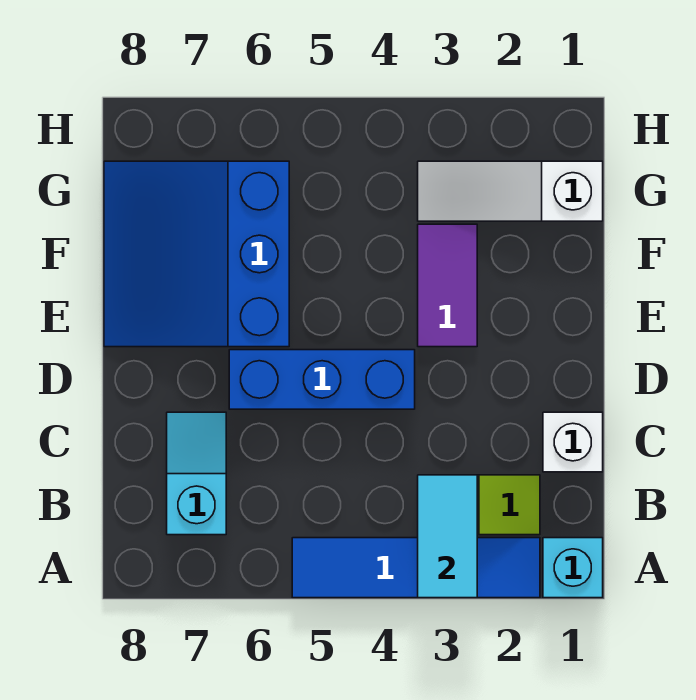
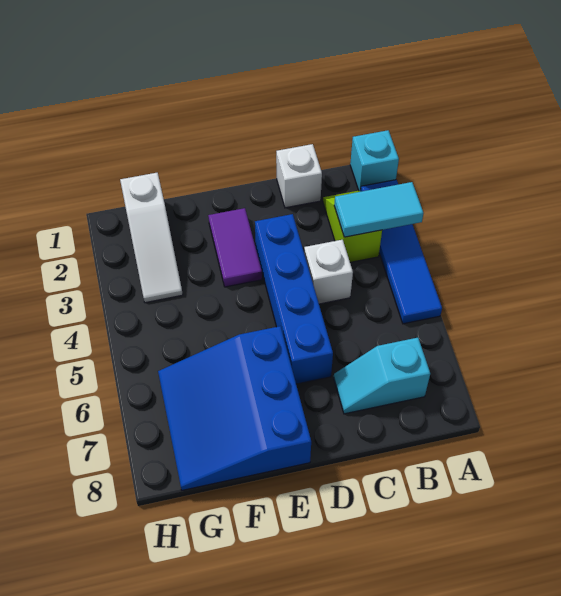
none -> white 1x1 brick [304,240,353,304]
blue 1x3 brick [229,350,415,409] -> blue 1x4 brick [255,214,333,384]
purple 1x2 tile [418,224,477,347] -> purple 1x2 tile turned to [208,208,262,287]
blue 3x3 slope [104,161,289,347] -> blue 3x3 slope turned to [158,326,311,490]

